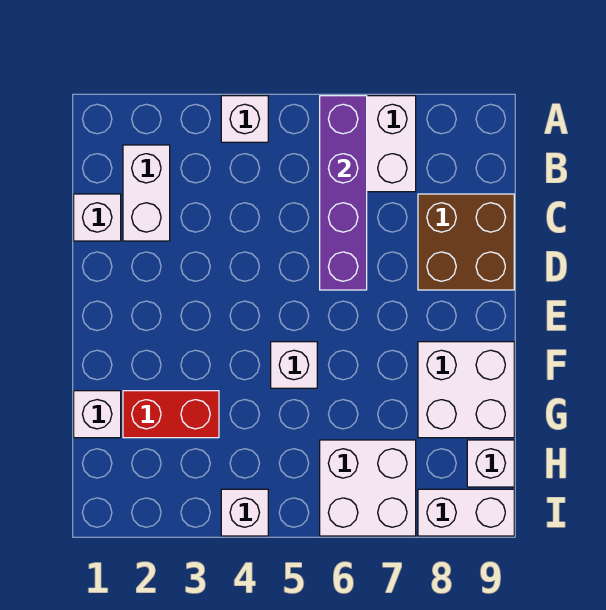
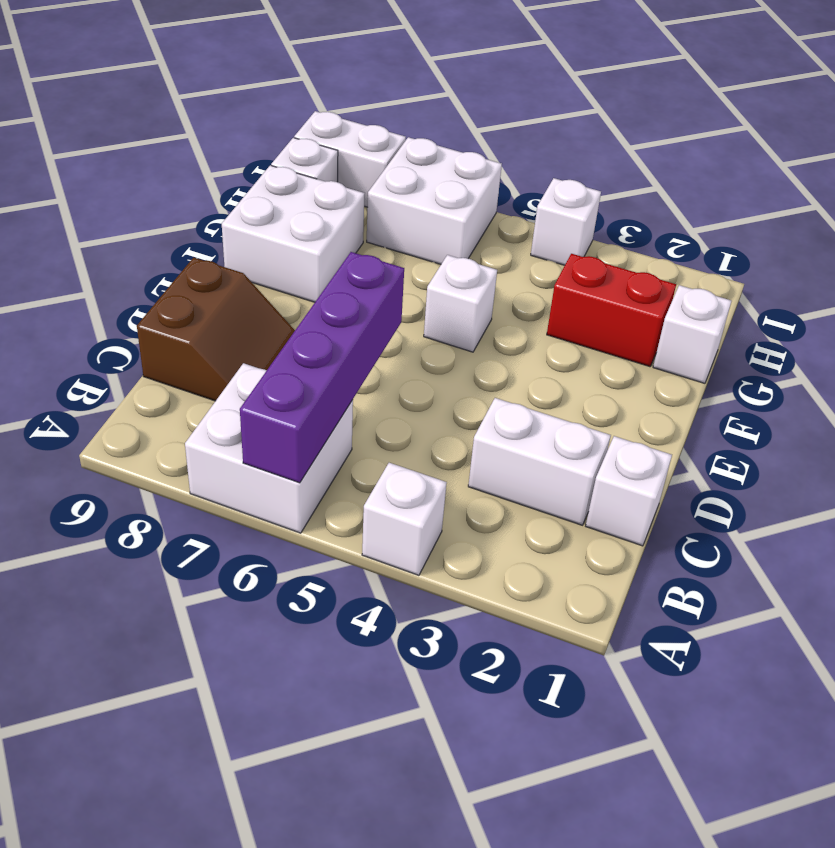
white 1x2 brick [123,145,170,241] -> white 1x2 brick turned to [468,398,611,525]
brown 2x2 brick [418,194,514,290] -> brown 2x2 slope [137,258,295,401]

